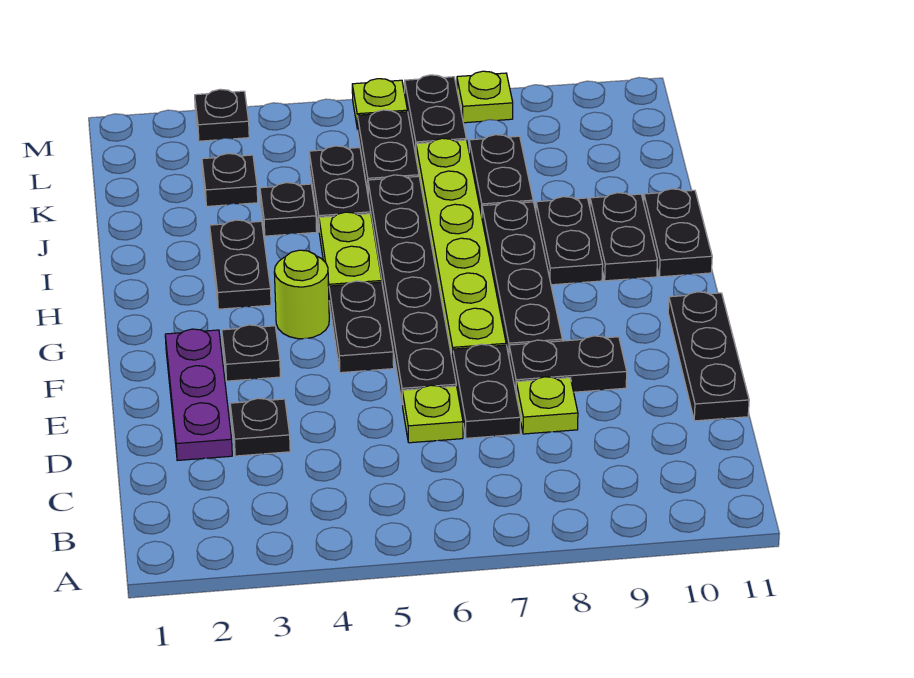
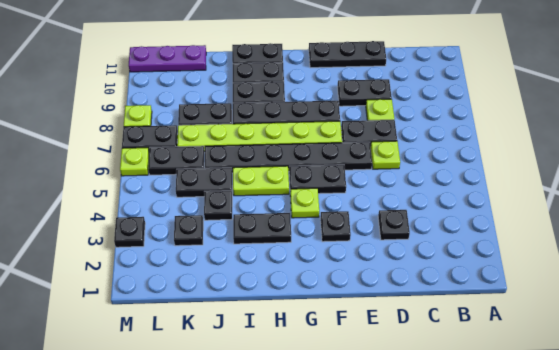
purple 1x3 plate [165,329,232,460] -> purple 1x3 plate moved to [129,45,206,72]
black 1x2 plate [509,336,627,392] -> black 1x2 plate turned to [337,79,392,106]
lime 1x1 round brick [274,250,329,339] -> lime 1x1 plate [290,188,319,218]

